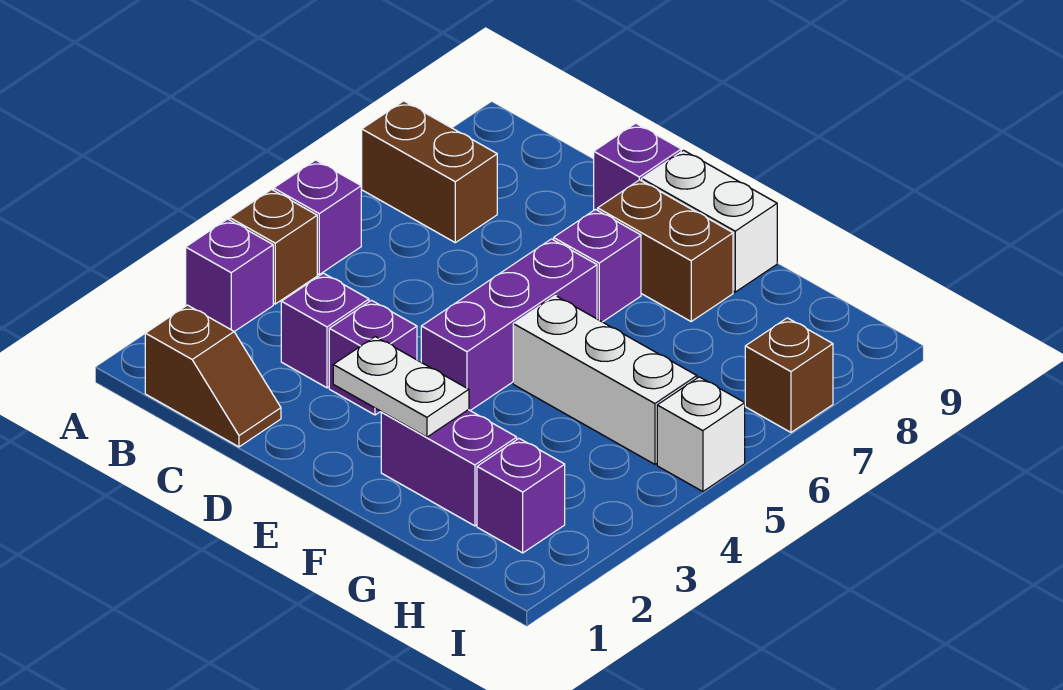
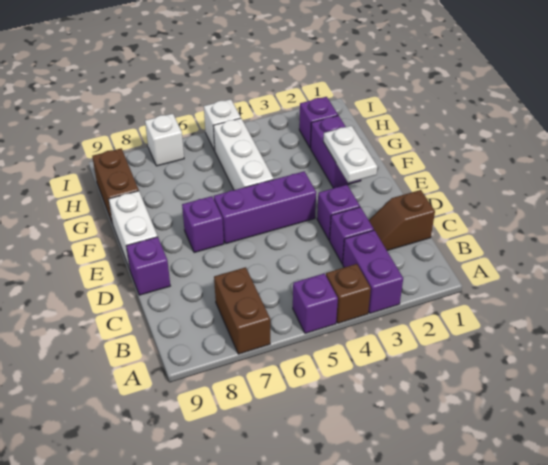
purple 1x1 brick [186,219,273,332] -> purple 1x2 brick [343,230,403,313]
brown 1x2 slope [145,305,281,447] -> brown 1x2 slope turned to [369,190,435,251]
brown 1x2 brick [598,180,733,321] -> brown 1x2 brick moved to [92,148,139,221]
brown 1x1 brick [745,318,833,432] -> white 1x1 brick [145,114,184,166]

